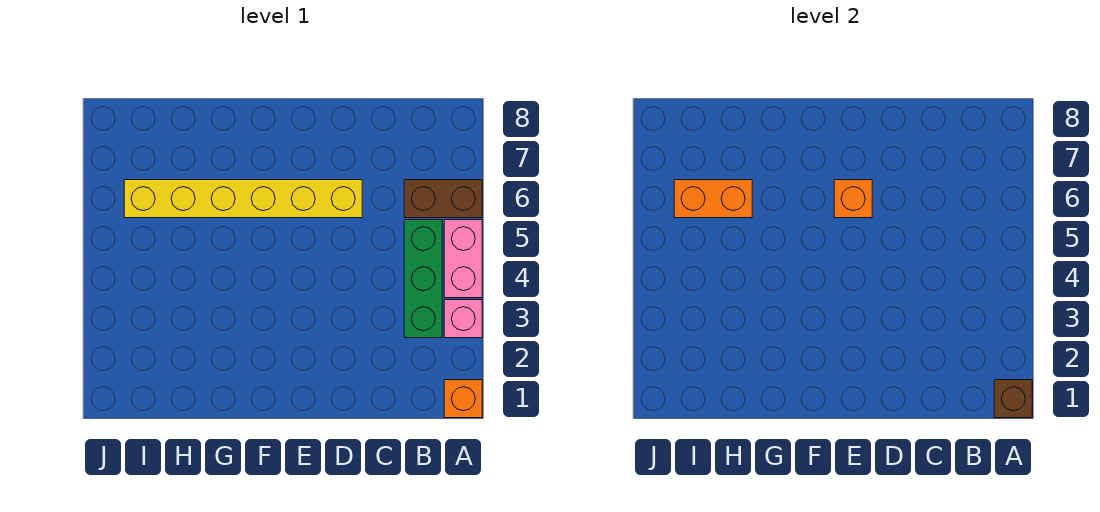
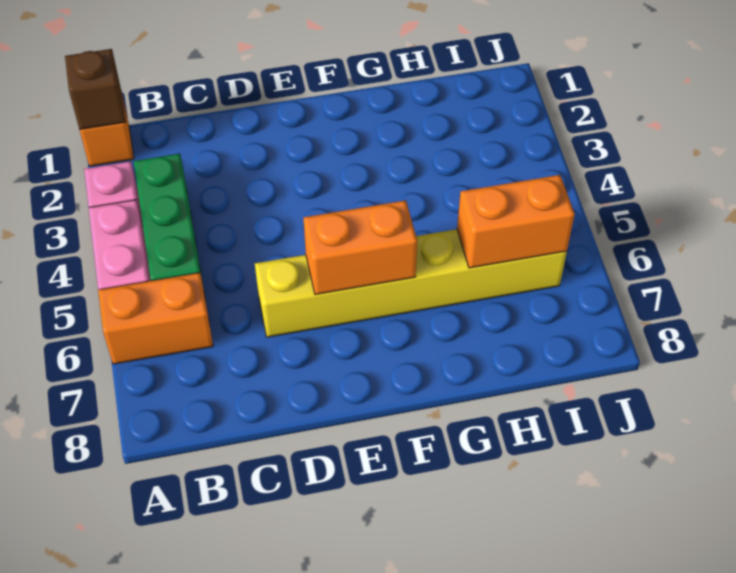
brown 1x2 brick [404,180,482,218] -> orange 1x2 brick [98,273,213,364]
orange 1x1 brick [834,180,872,218] -> orange 1x2 brick [303,200,417,294]

